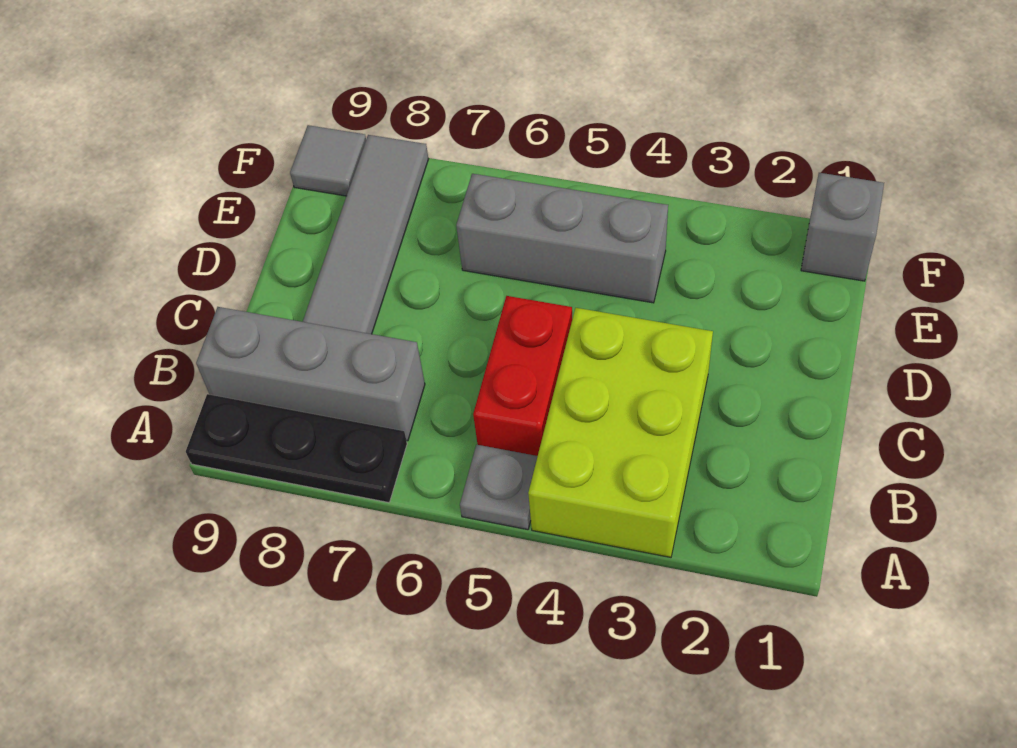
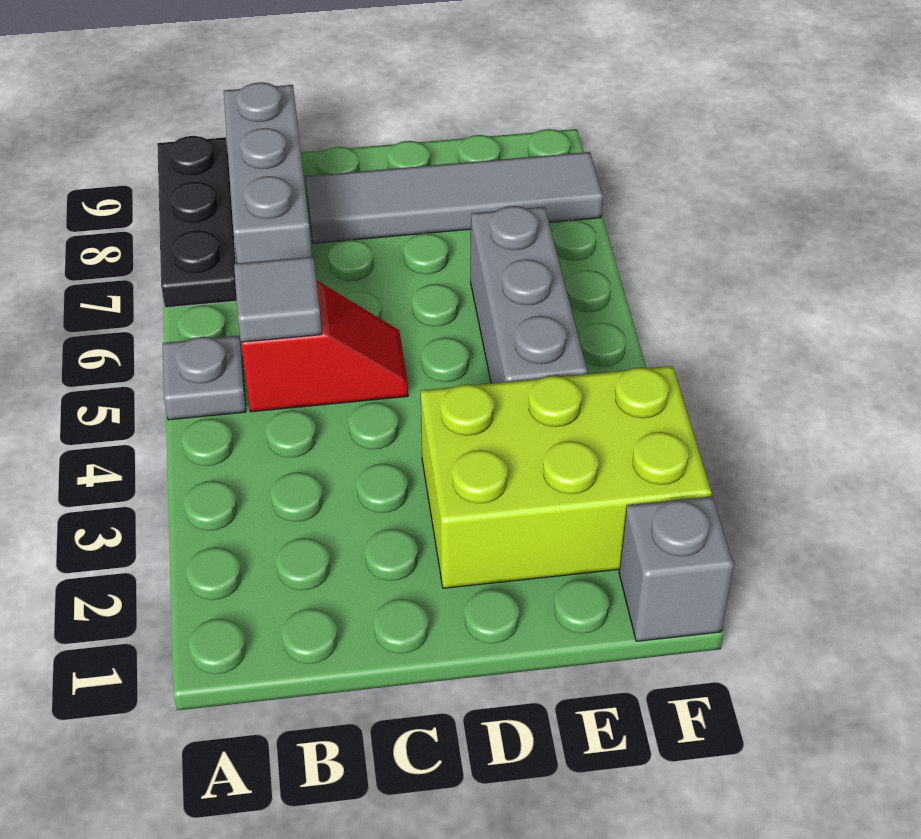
lime 2x3 brick [528,308,713,557] -> lime 2x3 brick moved to [420,366,712,588]
red 1x2 brick [473,296,572,456] -> red 1x2 slope [241,281,408,412]
grey 1x1 tile [290,125,366,196] -> grey 1x1 tile moved to [234,257,322,342]

